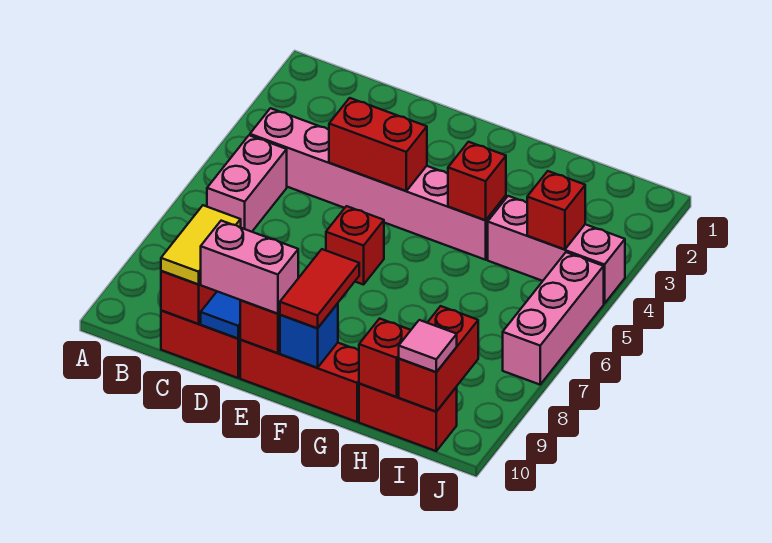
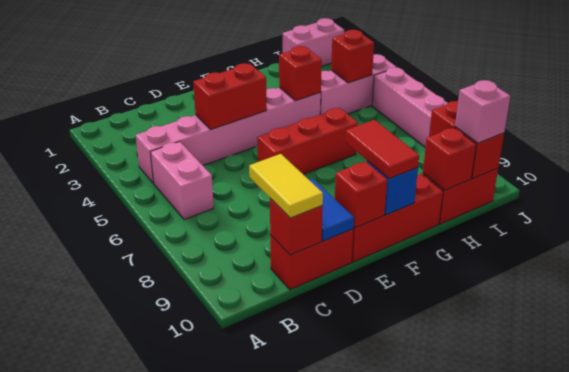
pink 1x2 brick [200,221,298,314] -> pink 1x2 brick moved to [283,18,344,66]
red 1x1 brick [326,206,384,285] -> red 1x3 brick [257,108,358,174]
pink 1x1 tile [399,320,457,372] -> pink 1x1 brick [455,80,510,143]

